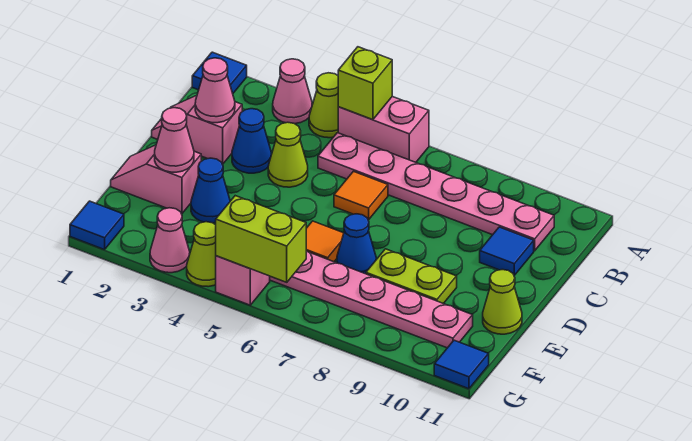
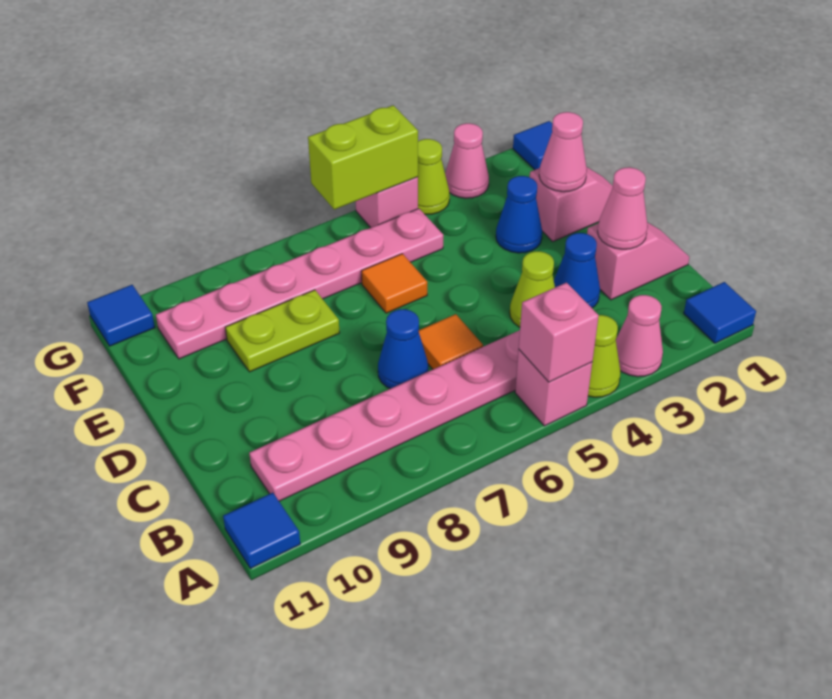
pink 1x2 brick [338,97,429,162] -> pink 1x1 brick [515,350,592,426]
lime 1x1 brick [338,47,392,120] -> pink 1x1 brick [519,283,599,382]
blue 1x1 tile [480,227,534,275] -> blue 1x1 tile moved to [223,493,300,569]
blue 1x1 cone [337,214,376,274] -> blue 1x1 cone moved to [378,309,428,389]
lime 1x1 cone [483,270,522,334] -> none

